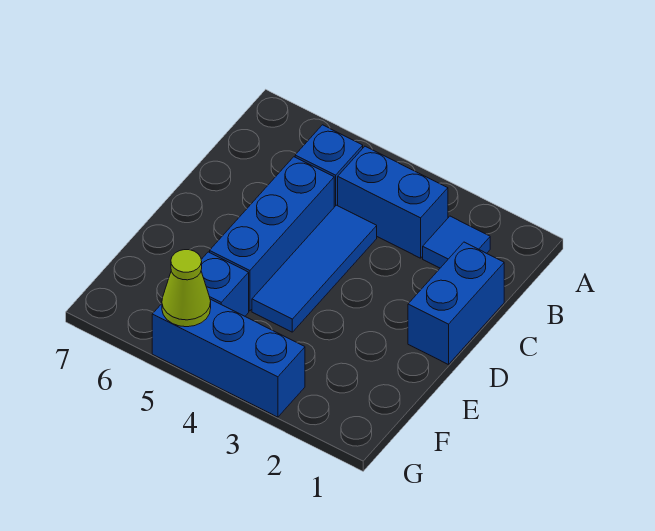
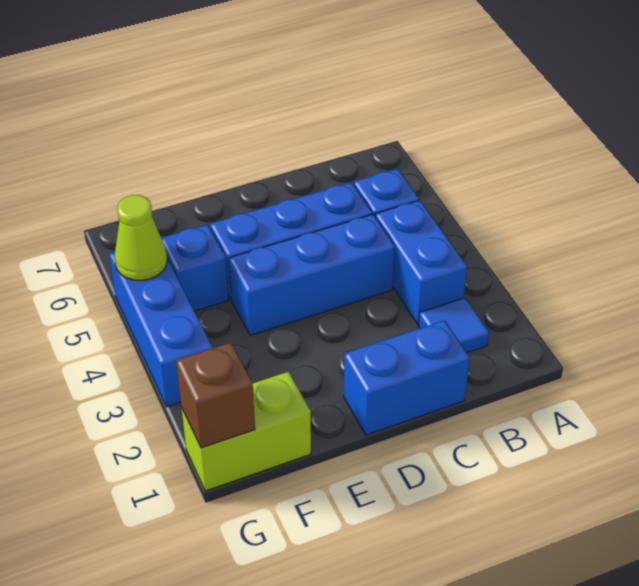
blue 1x3 tile [252,205,377,332] -> blue 1x3 brick [229,214,395,335]
none -> lime 1x2 brick [182,372,311,491]
none -> brown 1x1 brick [176,343,255,448]

